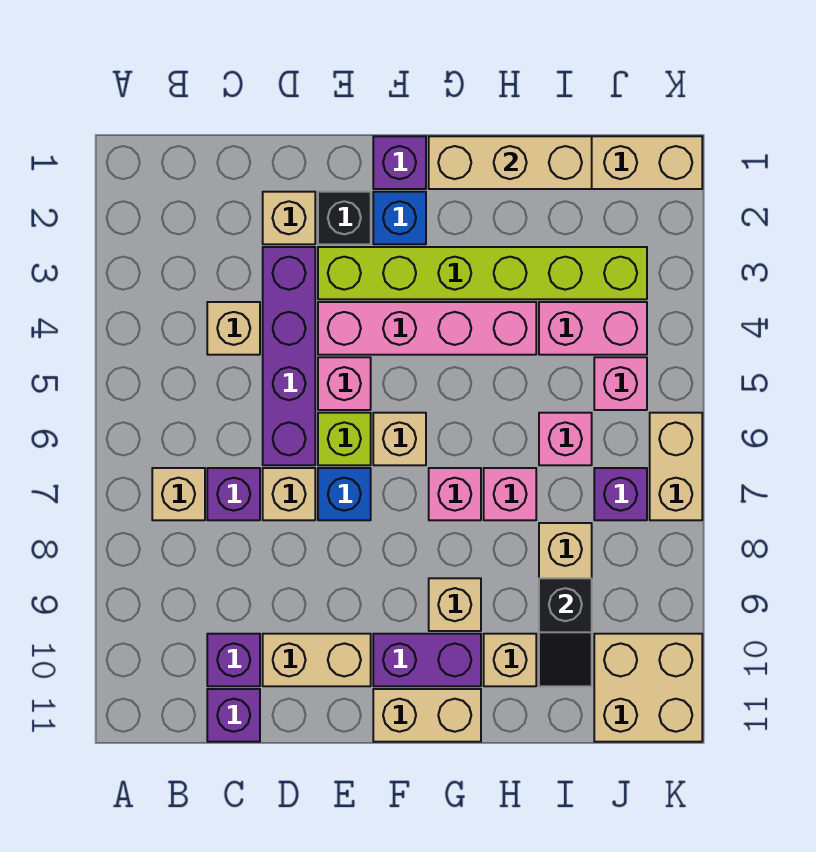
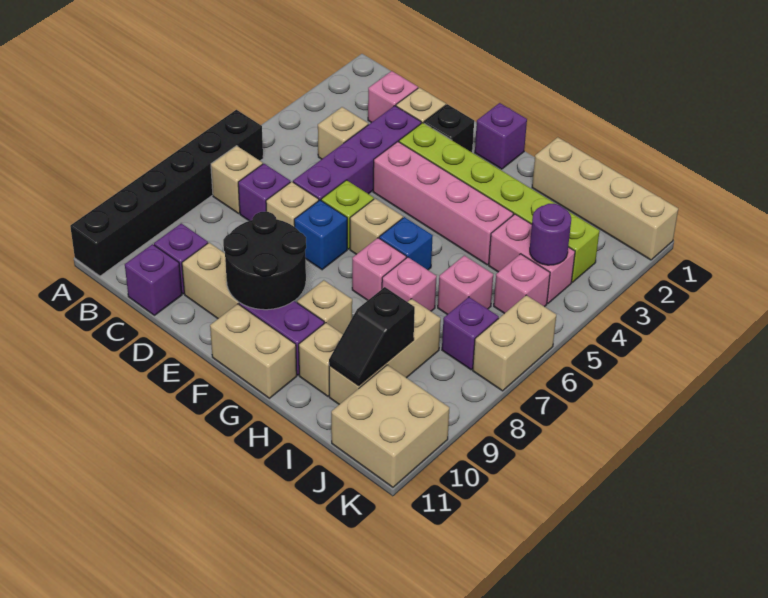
none -> black 1x6 brick [70,110,263,276]
pink 1x1 brick [318,357,371,410] -> pink 1x1 brick moved to [368,71,418,123]
none -> black 2x2 round brick [223,212,306,310]
blue 1x1 brick [373,192,426,244] -> blue 1x1 brick moved to [379,217,433,270]
tan 1x3 brick [429,136,592,189] -> none
none -> purple 1x1 round brick [530,204,571,265]

